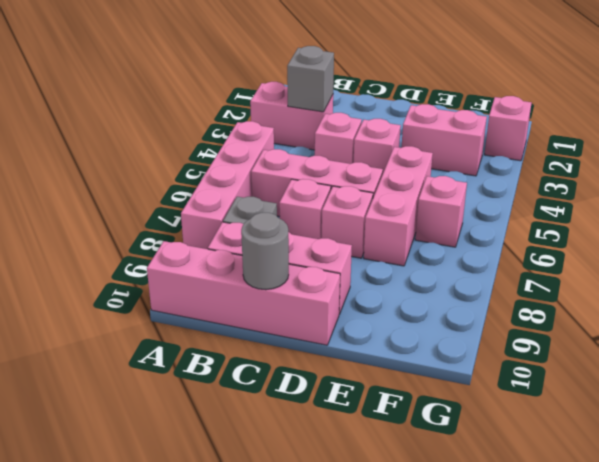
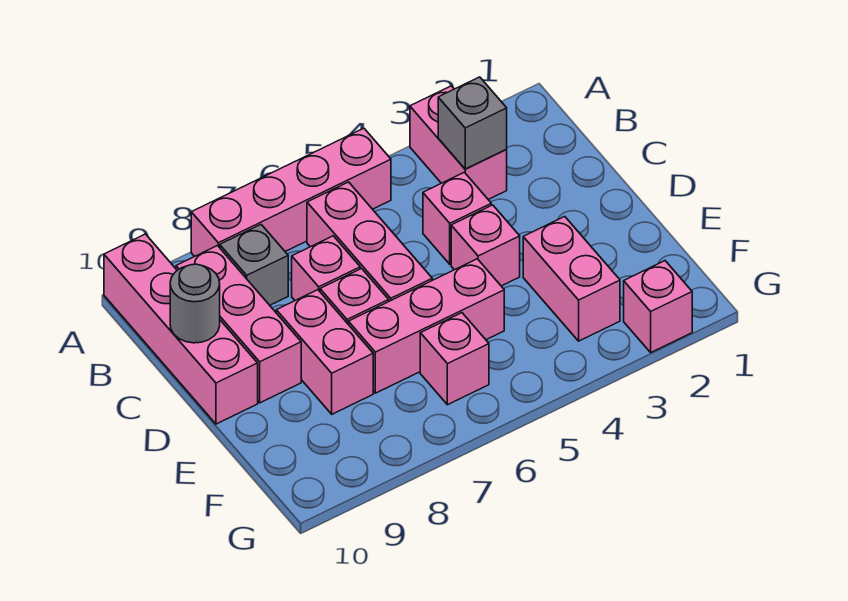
none -> pink 1x2 brick [276,290,373,414]

